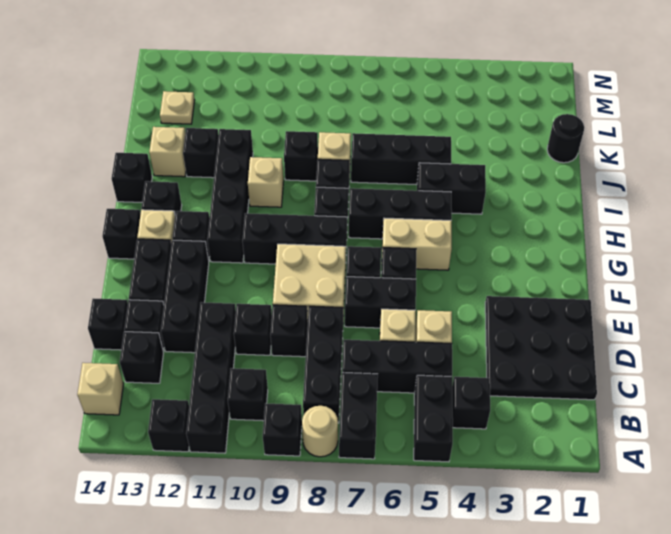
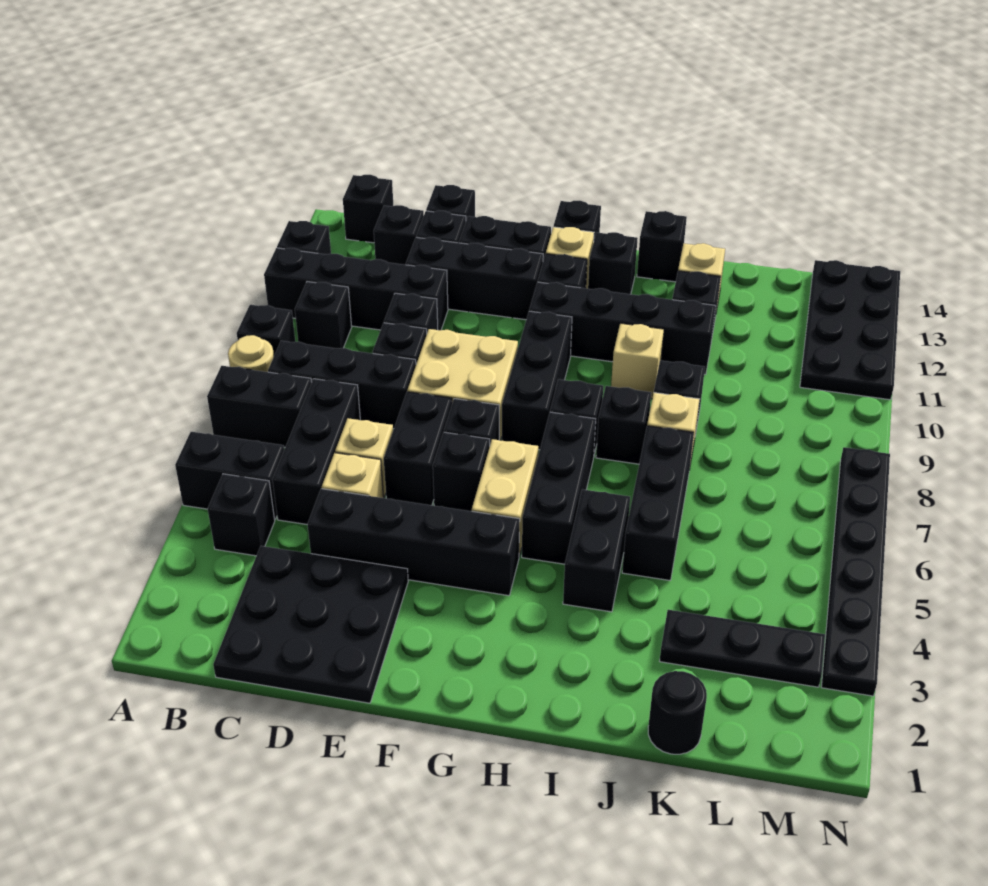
tan 1x1 brick [77,363,124,415] -> black 1x1 brick [343,175,393,243]
none -> black 1x4 brick [307,489,520,596]
none -> black 1x3 plate [660,610,825,687]
tan 1x1 plate [160,91,195,124] -> none
none -> black 2x4 plate [800,260,900,400]
none -> black 1x6 plate [822,447,890,696]

